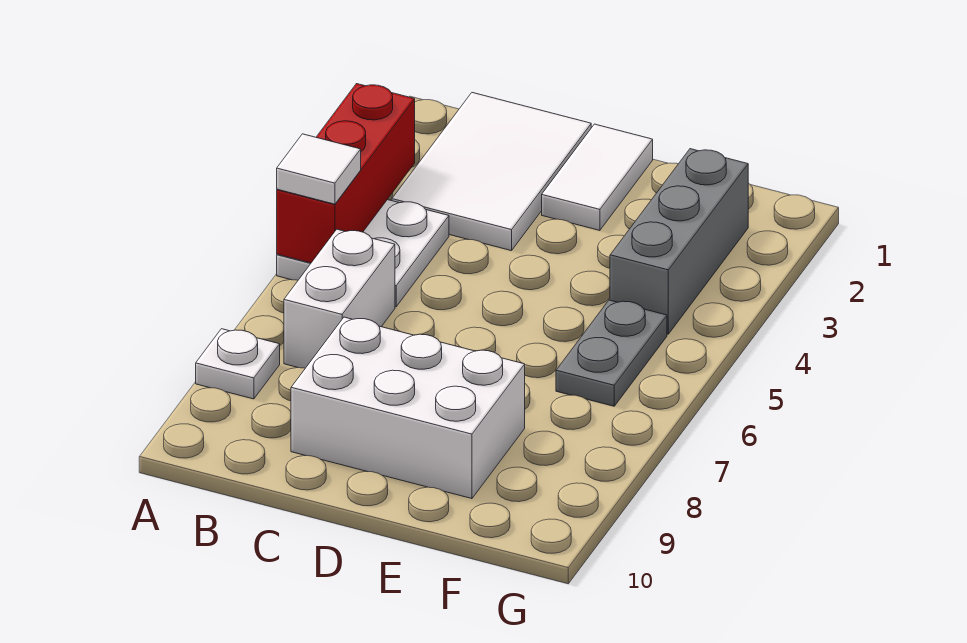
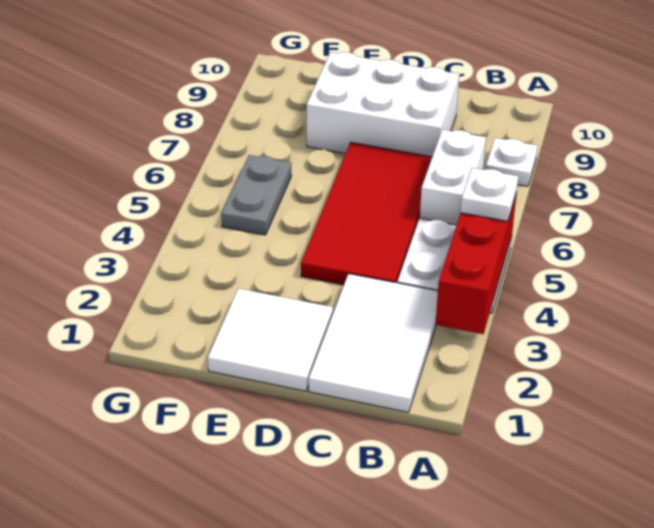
white 1x1 tile [277,134,361,204] -> white 1x1 plate [461,168,518,221]
none -> red 2x4 tile [301,142,432,285]
white 1x2 tile [542,124,653,230] -> white 2x2 tile [208,288,333,391]
grey 1x3 brick [610,149,748,334] -> none

